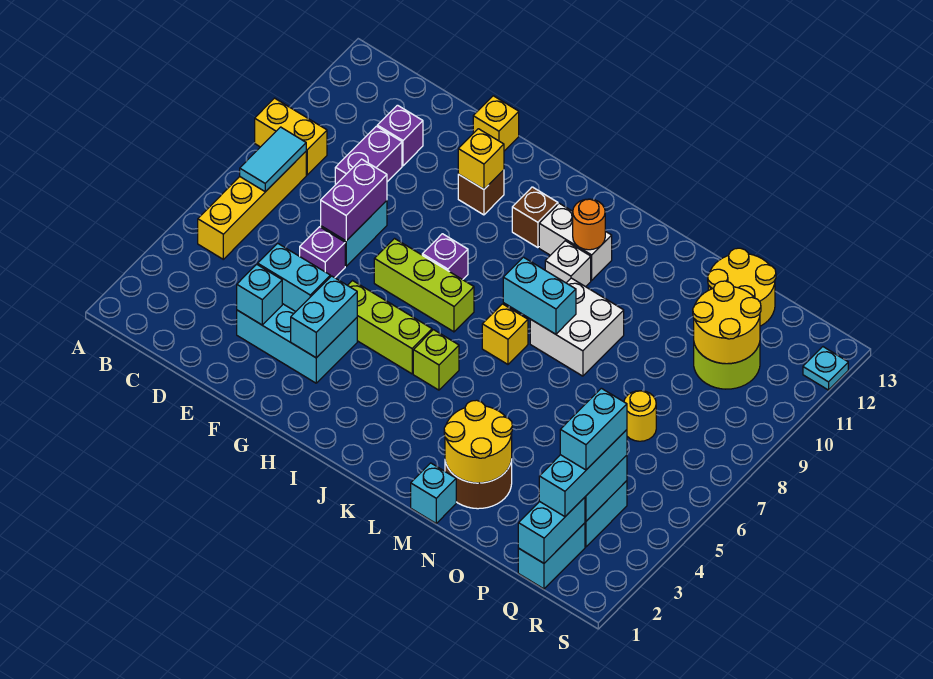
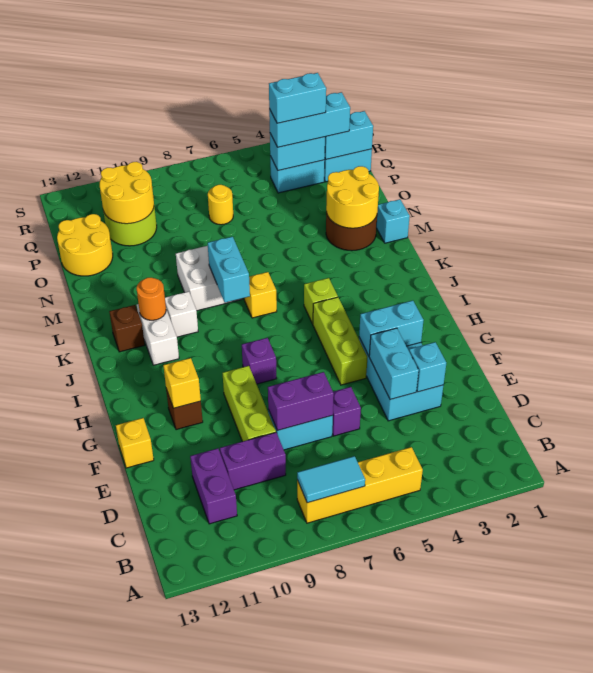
yellow 1x2 brick [255,98,327,175] -> none
purple 1x1 brick [377,105,423,166] -> purple 1x2 brick [190,448,237,524]
lime 1x3 brick [374,239,474,332] -> lime 1x3 brick moved to [223,366,276,441]
brown 1x1 brick [512,187,558,248] -> brown 1x1 brick moved to [109,305,145,352]
cyan 1x1 plate [803,347,848,390] -> none

